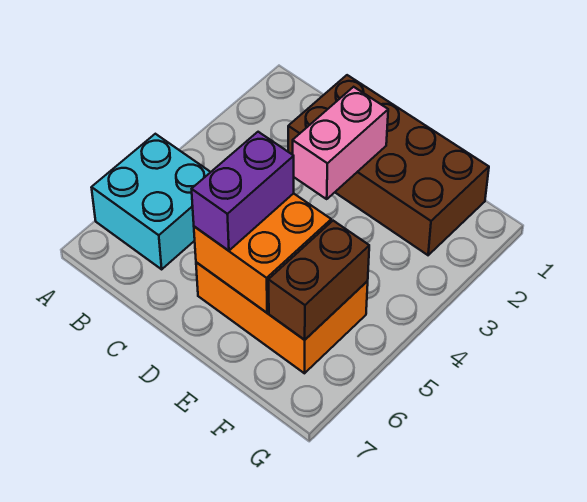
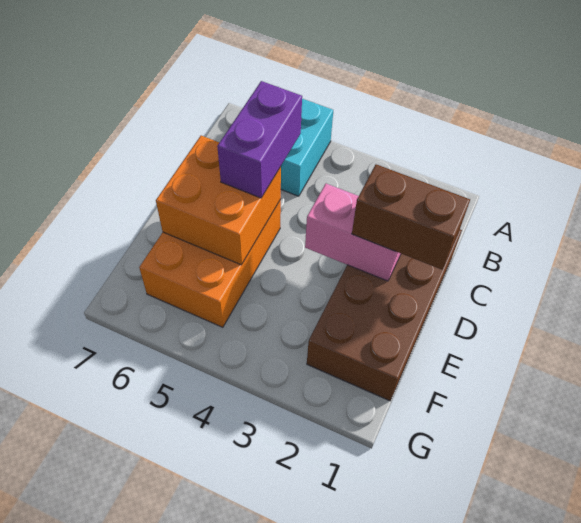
purple 1x2 brick [192,132,294,251] -> purple 1x2 brick turned to [217,81,302,198]
brown 1x2 brick [268,221,369,340] -> brown 1x2 brick moved to [352,164,470,270]

